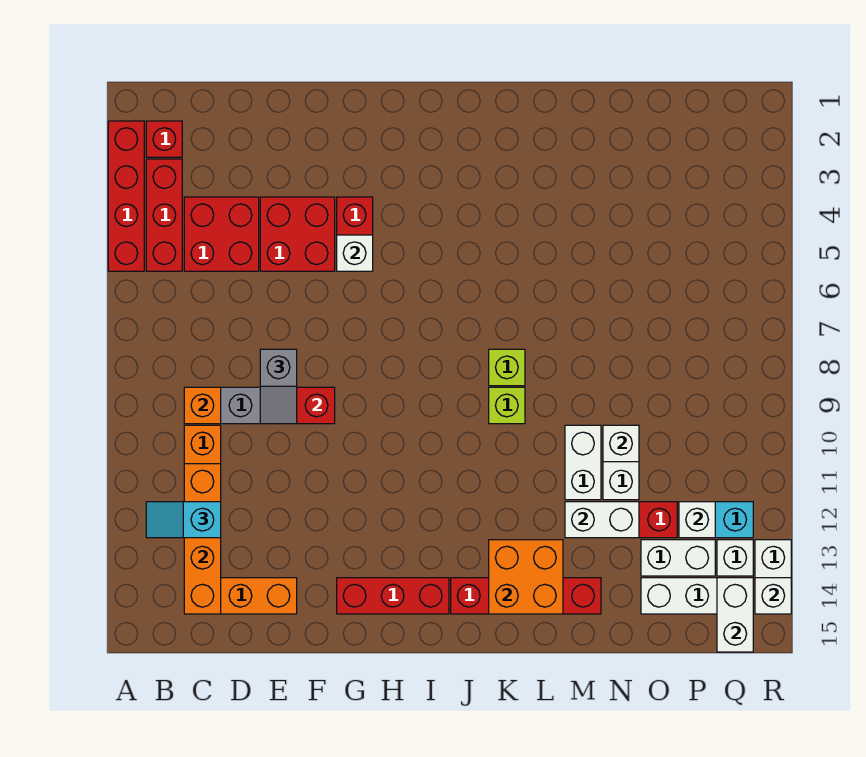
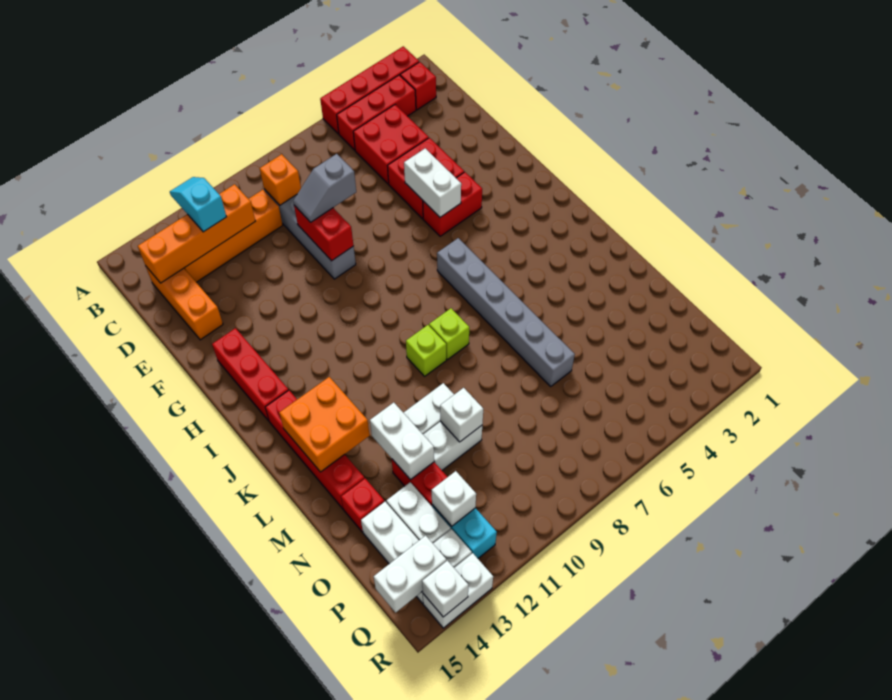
white 1x1 brick [337,235,373,271] -> white 1x2 brick [404,148,461,217]
none -> grey 1x6 brick [437,238,575,386]
none -> red 1x1 brick [341,478,384,532]

